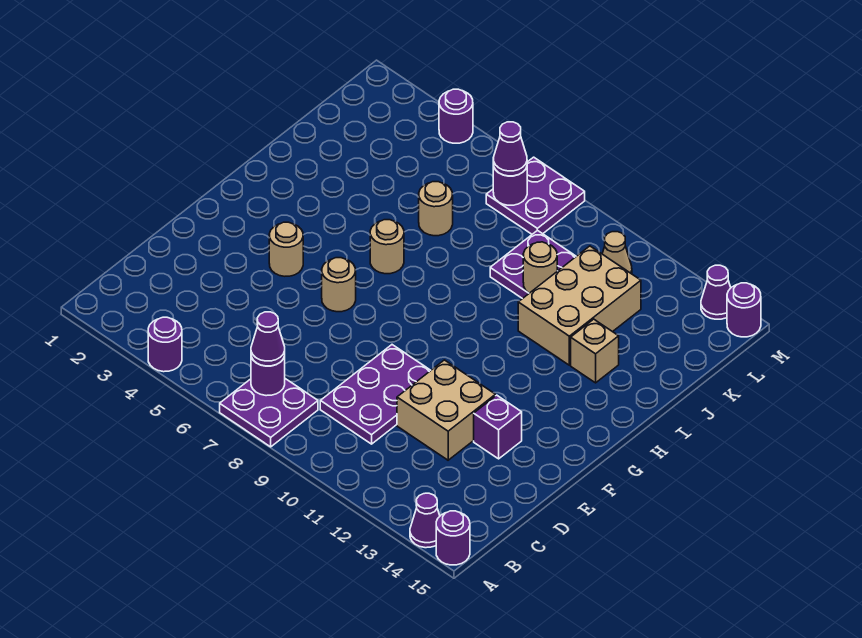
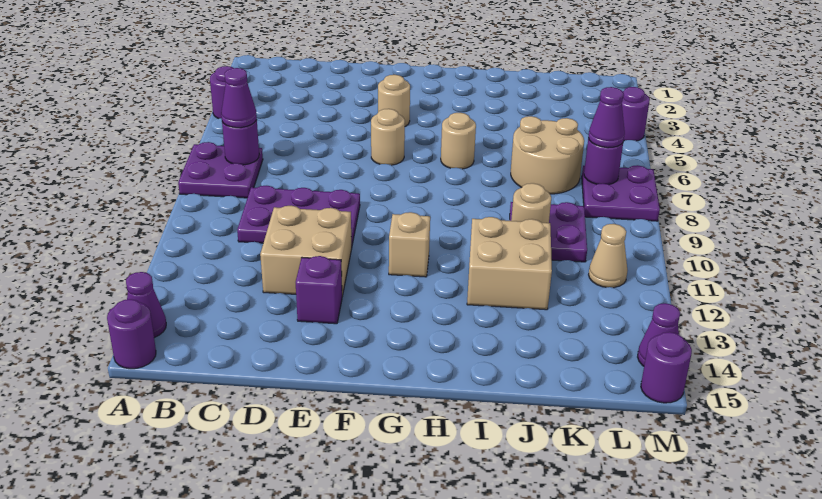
tan 2x3 brick [518,246,641,365] -> tan 2x2 brick [467,217,552,310]
tan 1x1 brick [571,319,619,383] -> tan 1x1 brick moved to [389,212,430,277]
tan 1x1 round brick [419,182,453,236] -> tan 2x2 round brick [511,116,584,194]

